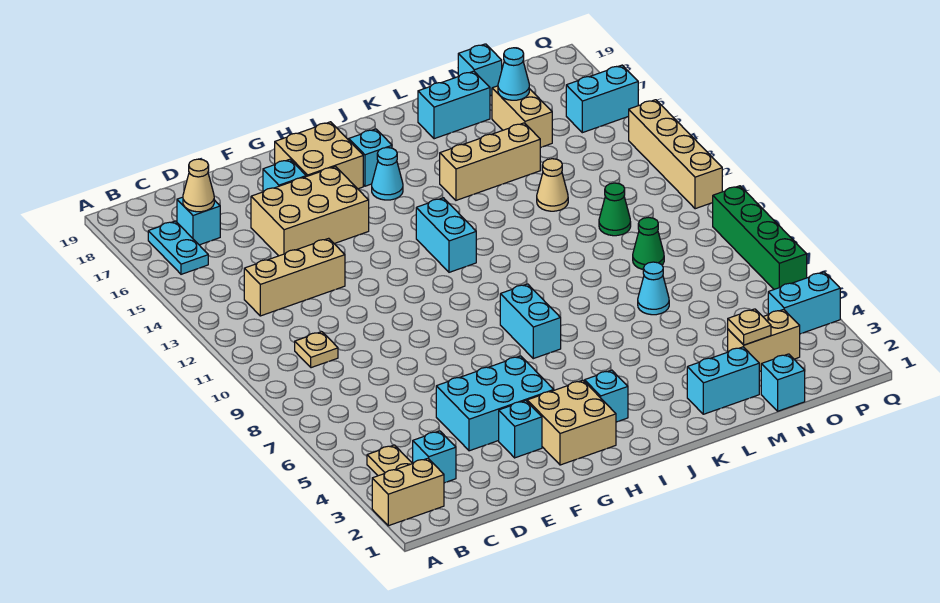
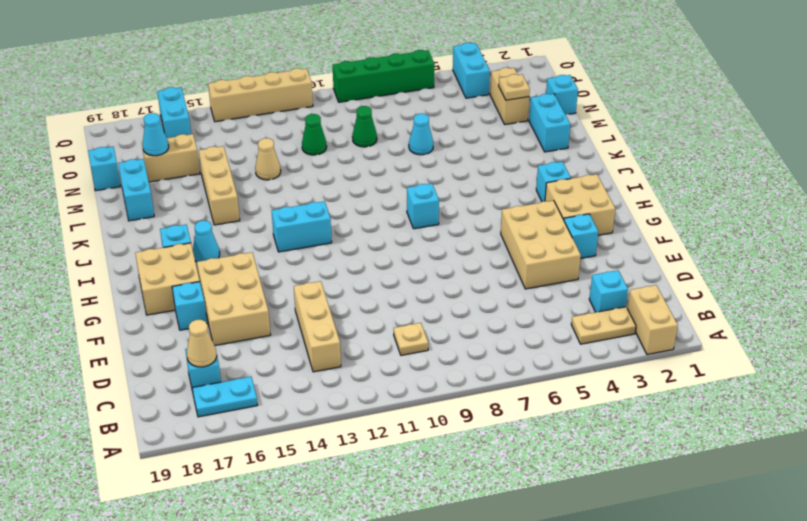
cyan 2x3 brick [436,356,554,451] -> tan 2x3 brick [501,201,581,289]
cyan 1x2 brick [500,284,561,359] -> cyan 1x1 brick [407,183,439,229]

